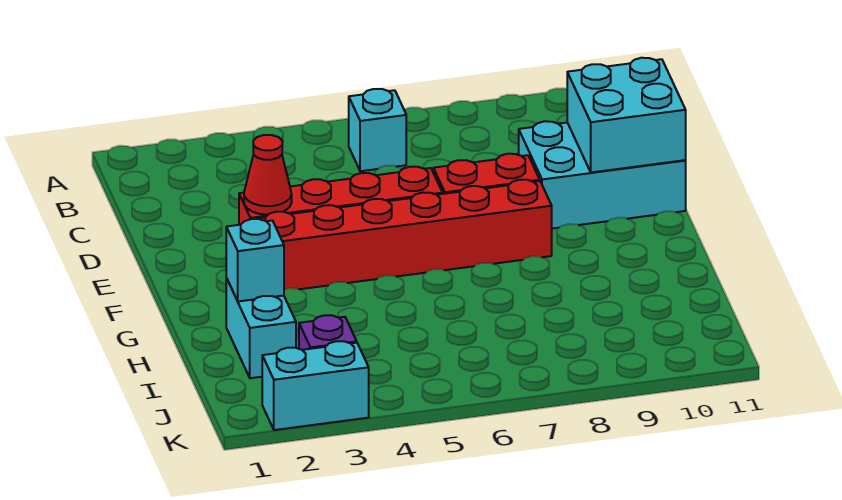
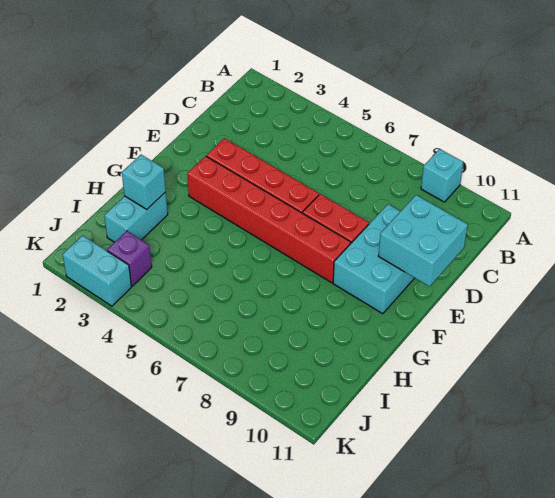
cyan 1x1 brick [349,89,406,171] -> cyan 1x1 brick moved to [421,149,463,202]
cyan 2x3 brick [519,121,686,228] -> cyan 2x3 brick turned to [333,204,414,314]
red 1x1 cone [244,135,292,215] -> none

